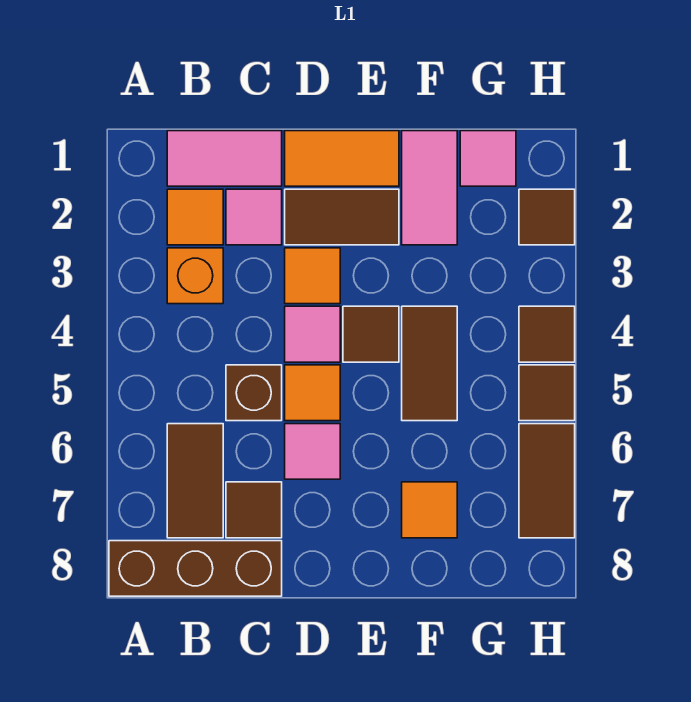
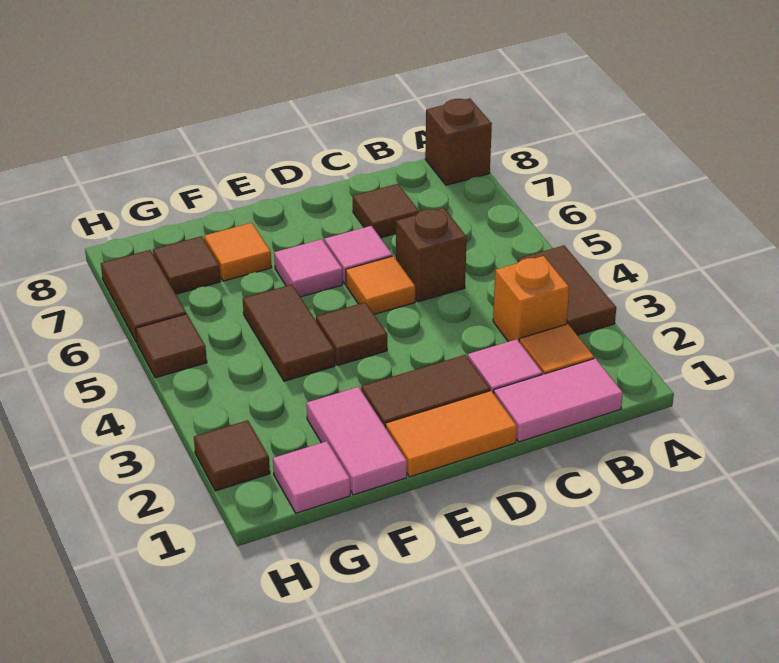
brown 1x3 brick [109,541,282,596] -> brown 1x1 brick [425,98,492,185]
brown 1x2 tile [167,424,223,538] -> brown 1x2 tile moved to [518,246,616,335]
orange 1x1 tile [285,248,340,304] -> none
pink 1x1 tile [285,306,340,362] -> pink 1x1 tile moved to [274,239,343,297]
brown 1x1 tile [519,306,575,362] -> brown 1x1 tile moved to [153,236,221,294]

